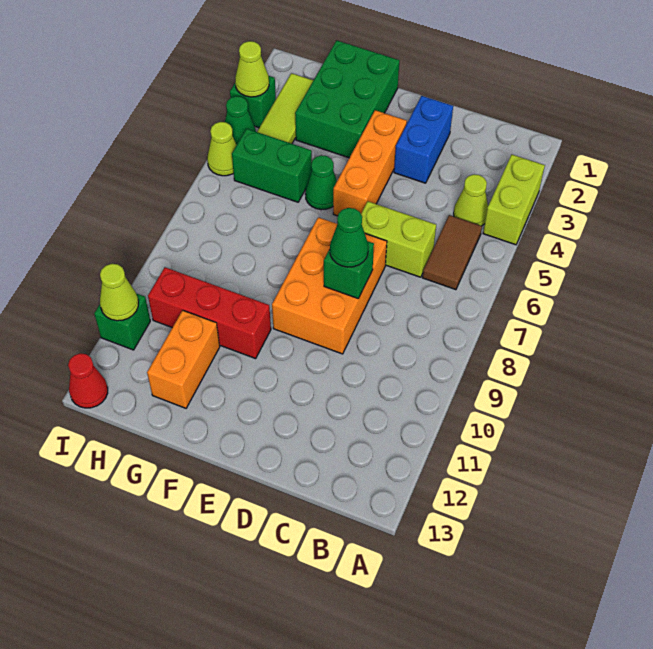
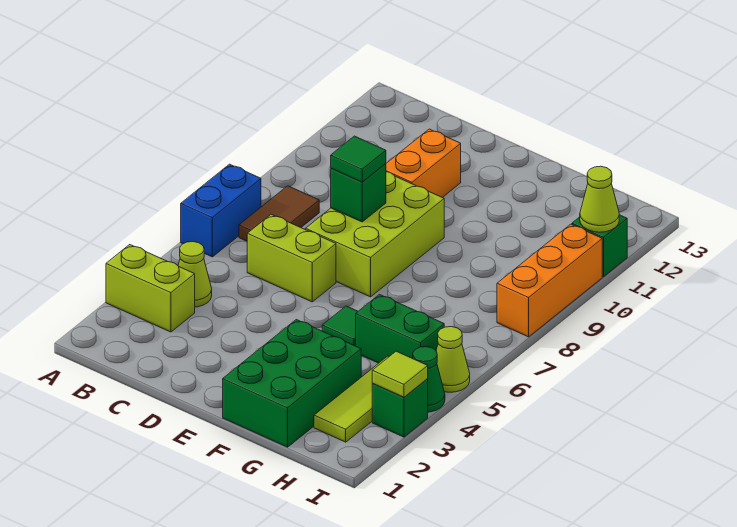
lime 1x2 brick [483,155,545,245] -> lime 1x2 brick turned to [106,245,195,332]
brown 1x2 tile [423,215,482,290] -> brown 1x2 tile moved to [239,186,319,241]
blue 1x2 brick [394,96,453,183] -> blue 1x2 brick moved to [181,164,261,257]
orange 2x3 brick [272,217,387,354] -> lime 2x3 brick [306,172,444,297]
green 1x1 cone [330,208,368,267] -> green 1x1 tile [331,136,386,182]
orange 1x3 brick [333,110,407,216] -> orange 1x3 brick moved to [497,224,602,337]
green 1x1 cone [305,155,337,210] -> green 1x1 tile [322,306,358,346]
red 1x3 brick [148,267,271,359] -> none
orange 1x2 brick [147,310,220,408] -> orange 1x2 brick moved to [386,129,461,198]
lime 1x1 cone [235,41,269,97] -> lime 1x1 tile [372,351,428,397]
red 1x1 cone [68,353,108,408] -> none

